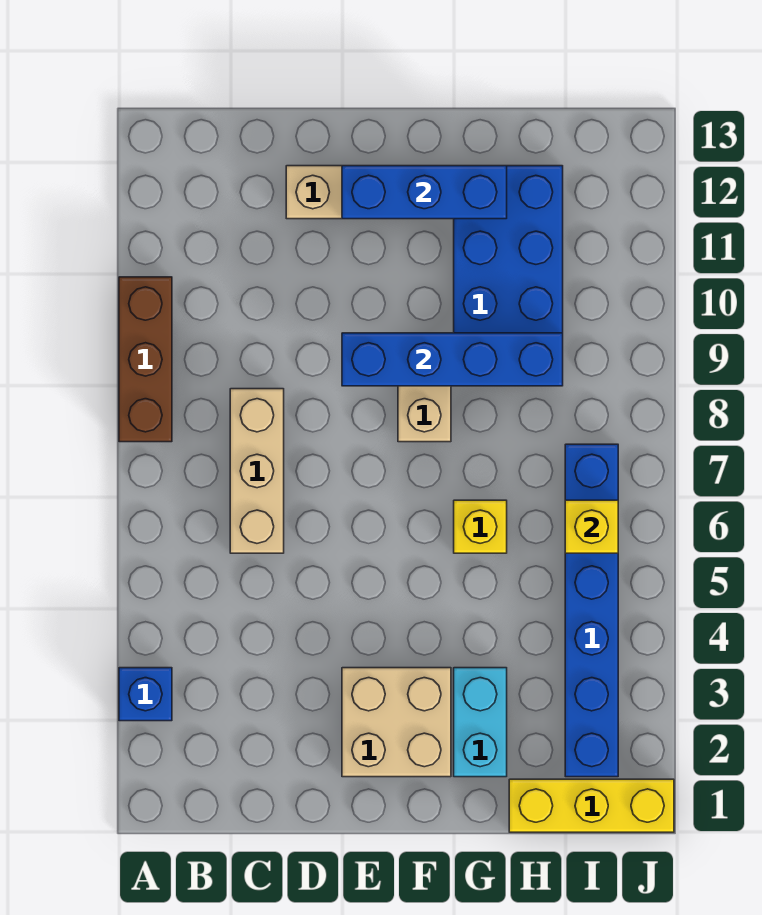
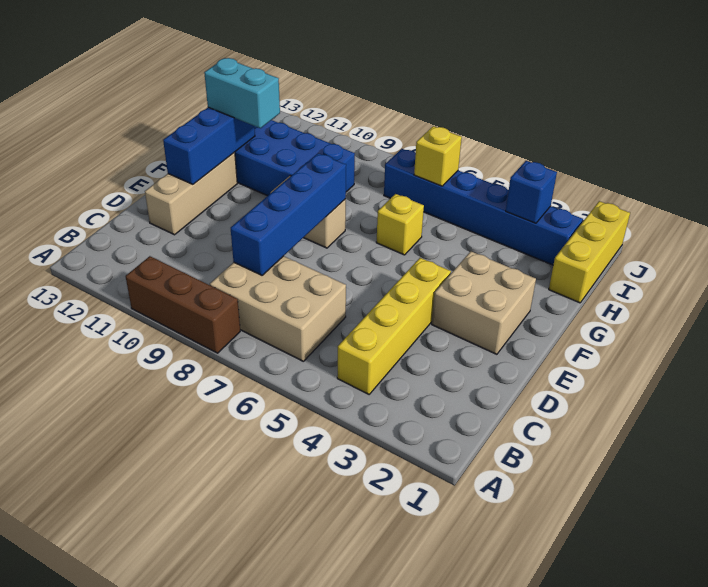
blue 1x1 brick [119,668,172,721] -> blue 1x1 brick moved to [506,161,557,223]
none -> yellow 1x4 brick [337,258,451,394]
tan 1x3 brick [230,389,284,553] -> tan 2x3 brick [210,256,346,361]
blue 1x4 brick [342,333,563,386] -> blue 1x4 brick moved to [231,153,346,275]
cyan 1x2 brick [454,668,507,777] -> cyan 1x2 brick moved to [204,58,280,128]

